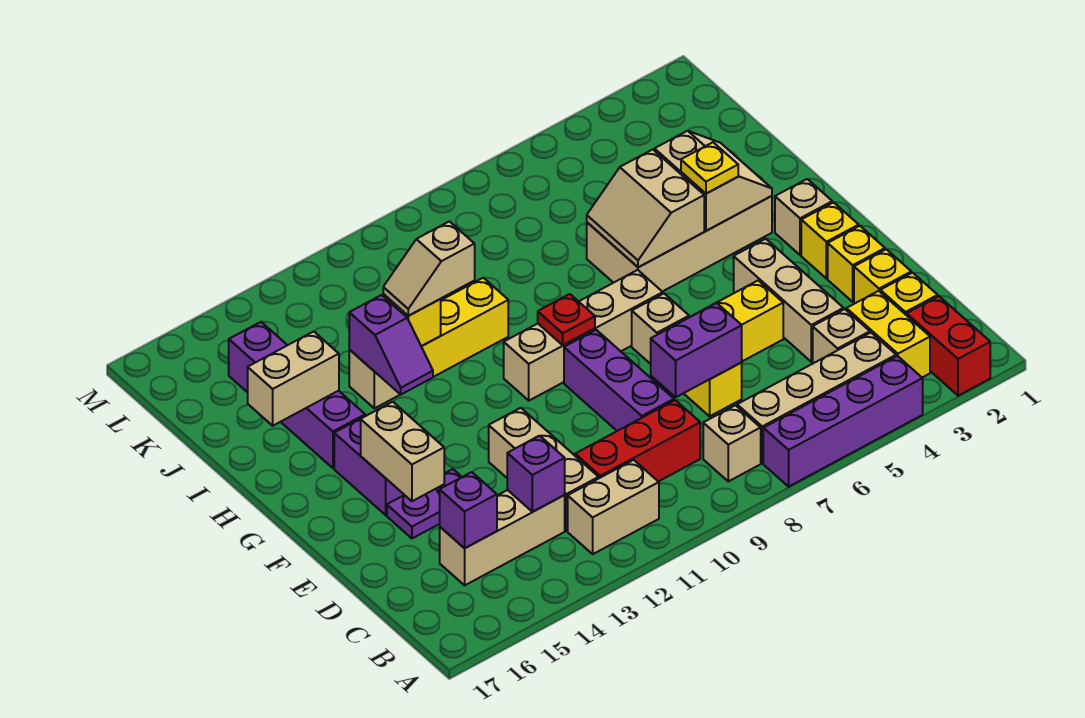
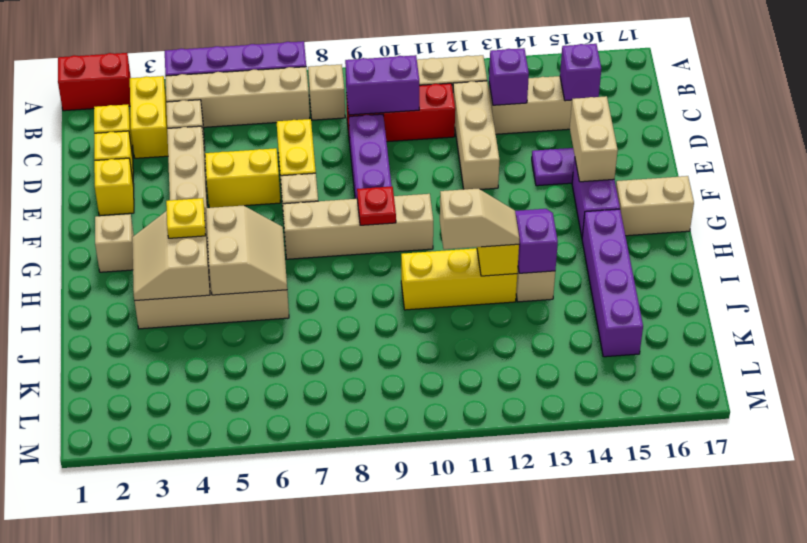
red 1x2 brick [907,296,990,396] -> red 1x2 brick turned to [58,53,131,111]
purple 1x2 brick [651,303,742,397] -> purple 1x2 brick moved to [345,55,419,115]
yellow 1x1 brick [801,202,859,279] -> none
tan 1x2 brick [248,331,339,426] -> tan 1x2 brick moved to [616,176,694,236]

